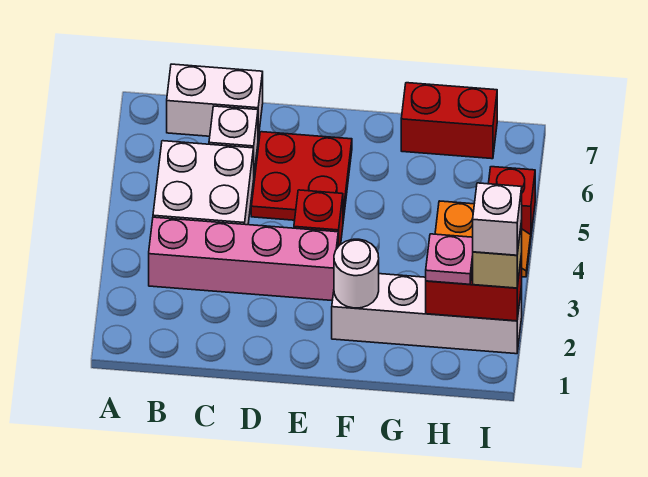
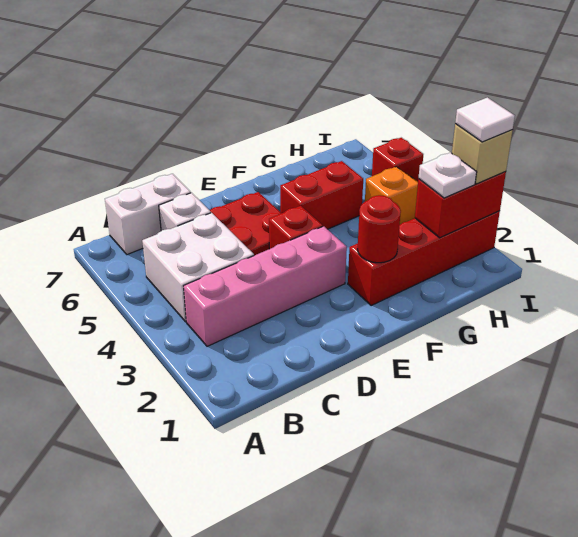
white 1x4 brick [332,274,522,354] -> red 1x4 brick [348,211,500,306]
white 1x1 round brick [334,239,379,308] -> red 1x1 round brick [357,195,401,263]
red 1x2 brick [401,83,497,159] -> red 1x2 brick moved to [280,161,363,229]
pink 1x1 plate [426,234,473,284] -> white 1x1 plate [419,153,477,198]
white 1x1 brick [473,183,522,255] -> white 1x1 tile [455,97,515,142]

